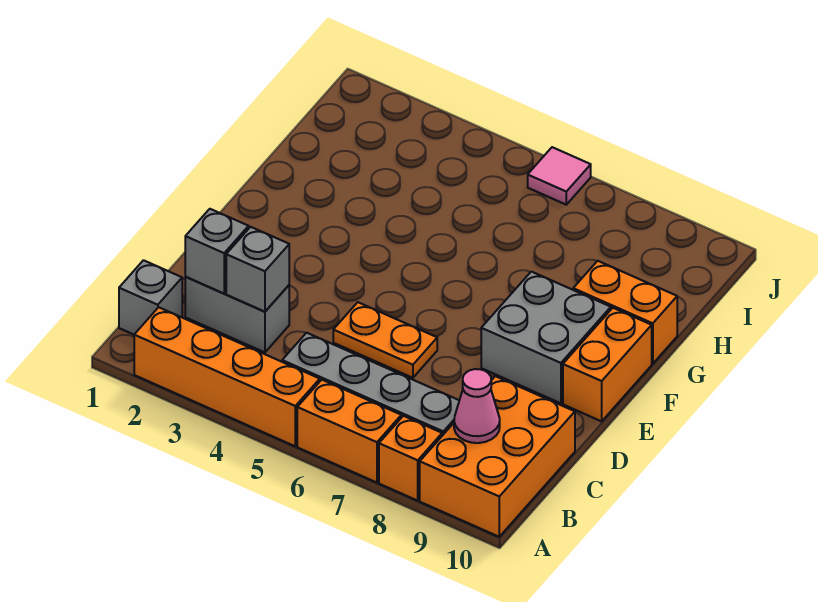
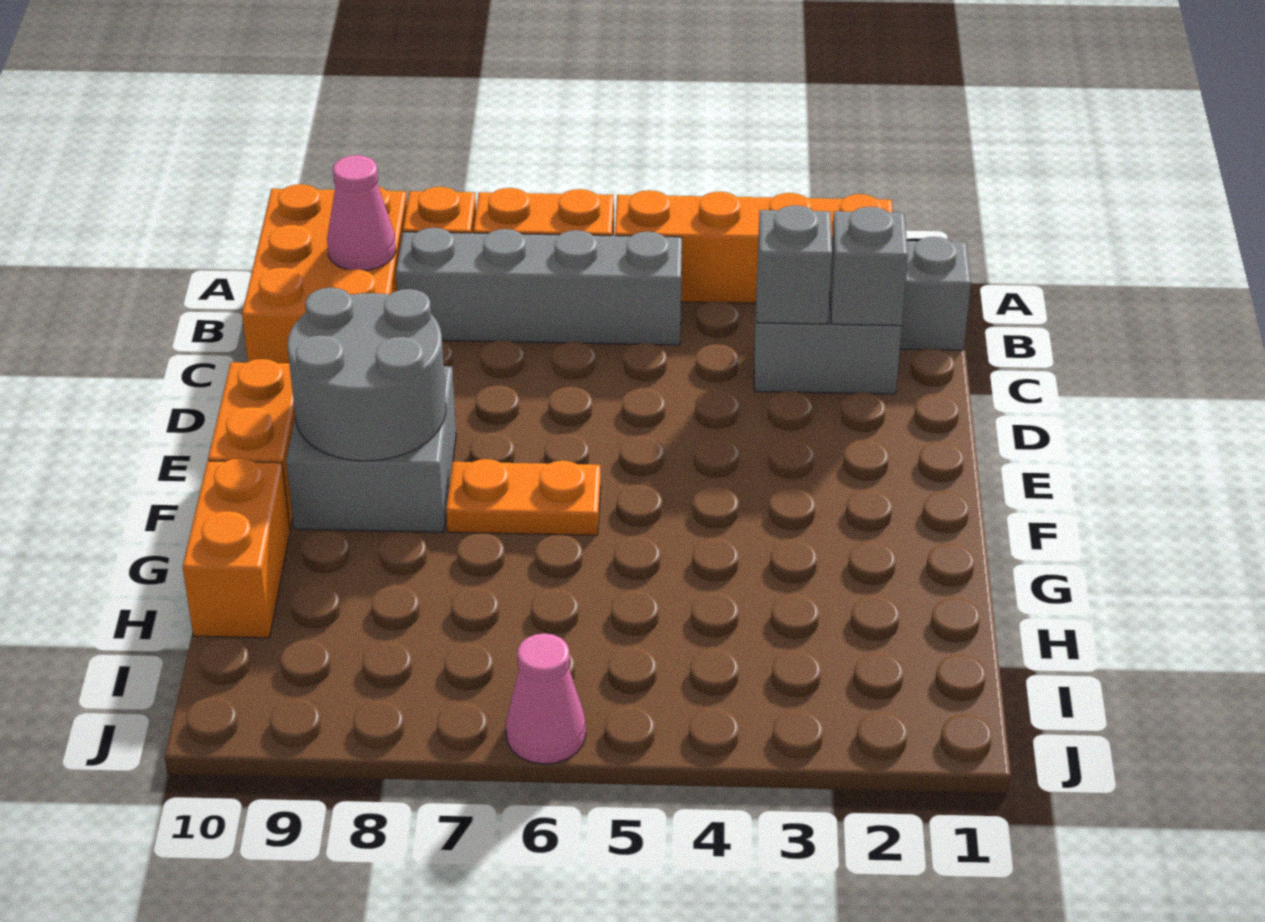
orange 1x2 plate [333,302,437,378] -> orange 1x2 plate moved to [446,459,601,535]
none -> grey 2x2 round brick [287,288,446,461]
orange 1x2 brick [573,261,677,364] -> orange 1x2 brick turned to [183,458,290,638]
pink 1x1 tile [528,147,591,205] -> pink 1x1 cone [506,633,586,764]

